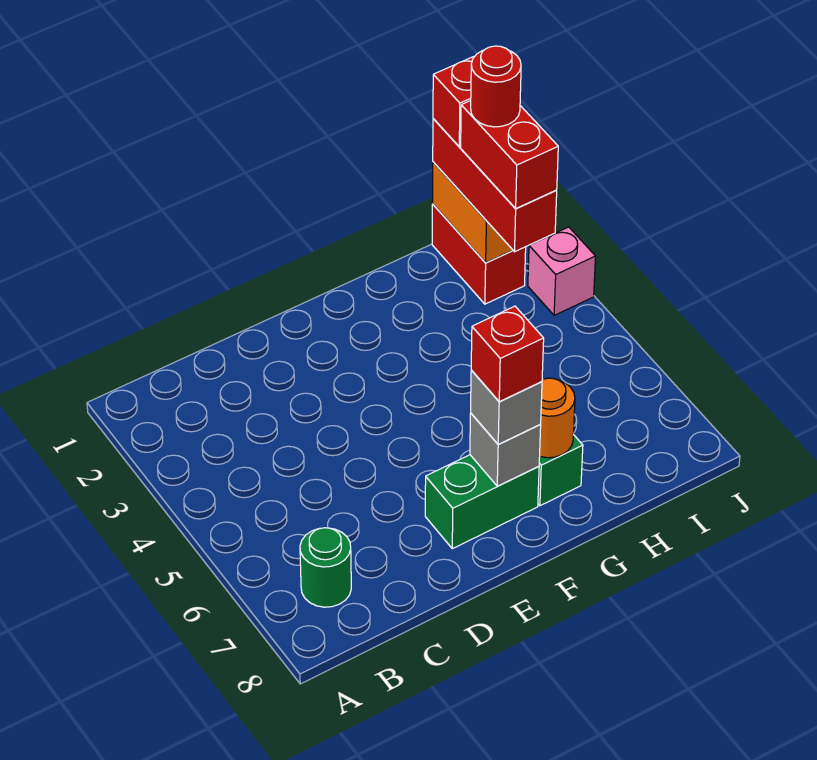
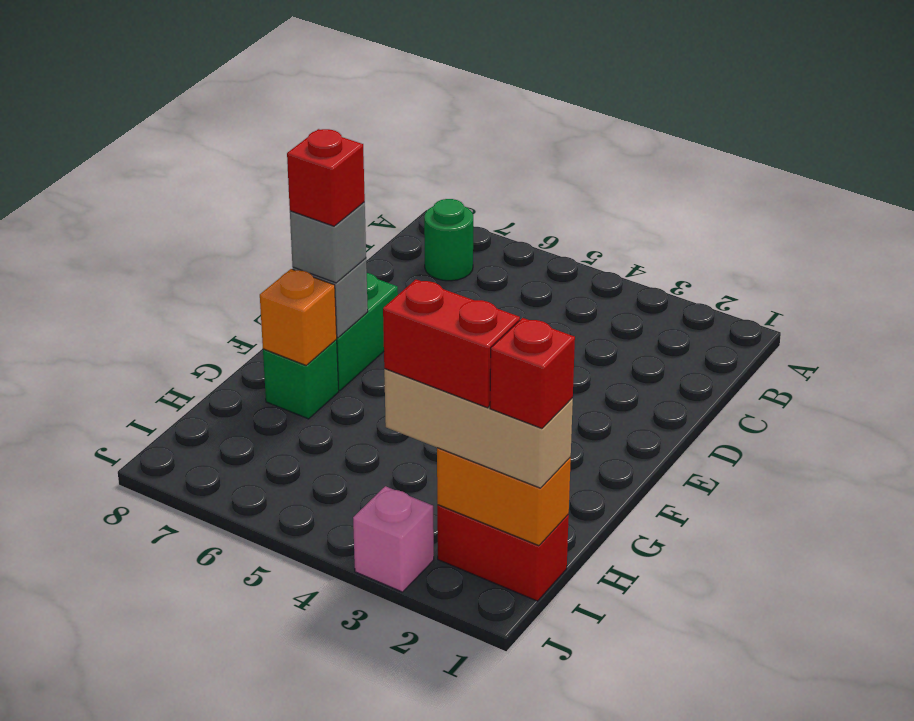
orange 1x1 round brick [540,378,575,458] -> orange 1x1 brick [260,269,337,365]
red 1x3 brick [433,119,557,252] -> tan 1x3 brick [384,369,573,488]
red 1x1 round brick [471,46,521,127] -> none

